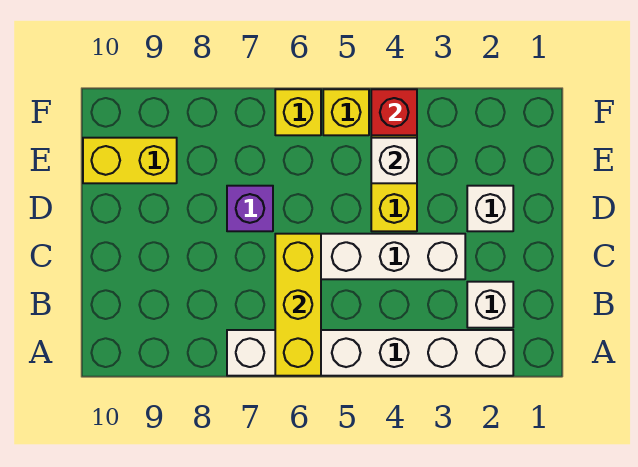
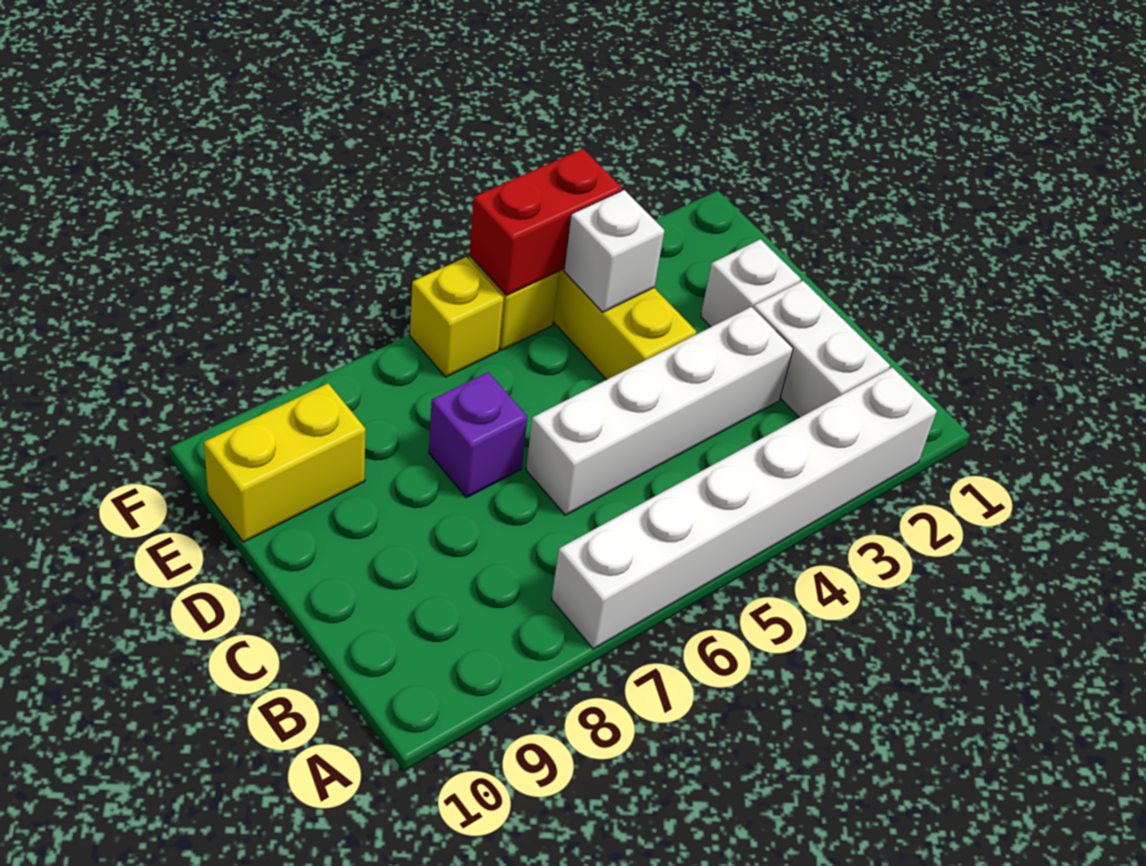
yellow 1x3 brick [275,234,321,376] -> none
white 1x1 brick [467,282,513,328] -> white 1x2 brick [753,281,890,418]
red 1x1 brick [371,89,417,135] -> red 1x2 brick [469,149,622,295]

